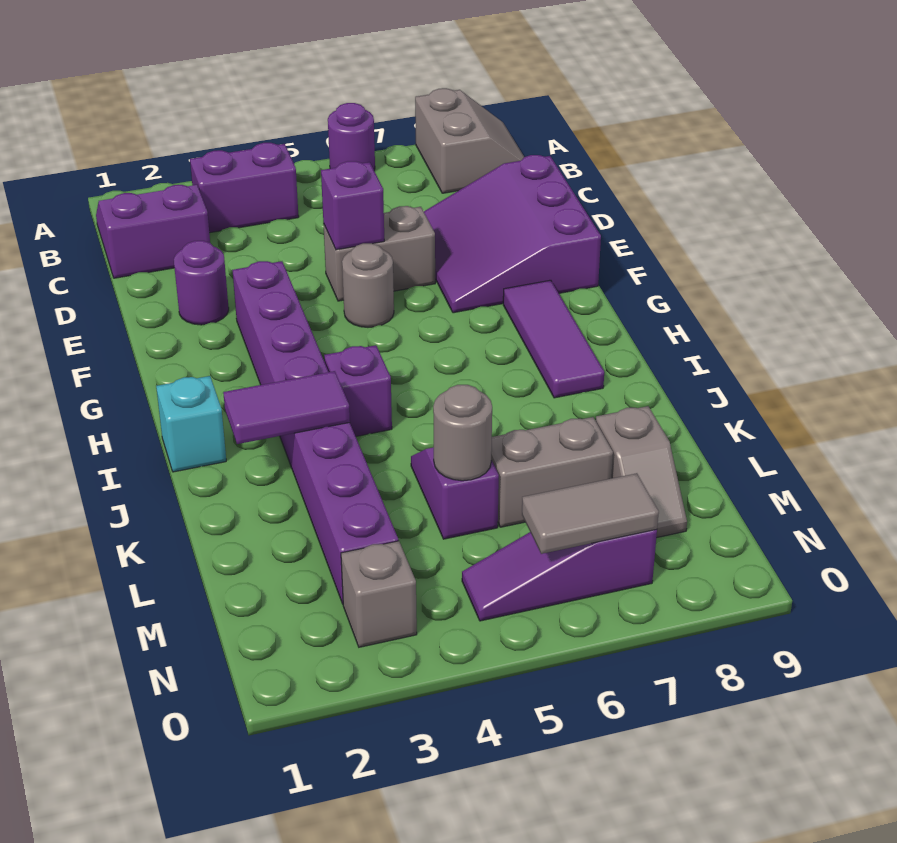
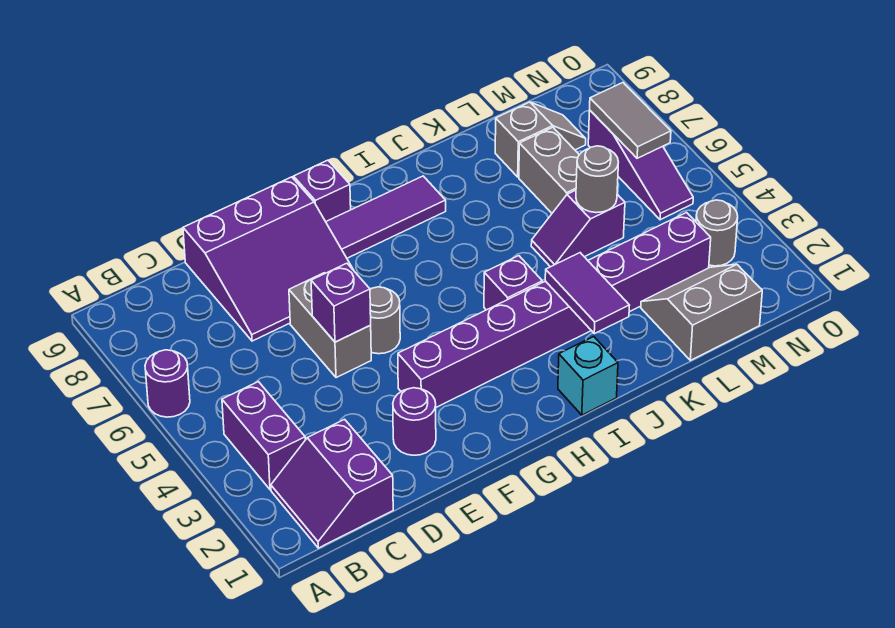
grey 2x2 slope [415,88,524,193] -> grey 2x2 slope moved to [641,264,762,360]
none -> purple 1x1 brick [294,160,351,222]
grey 1x1 brick [341,541,417,647] -> grey 1x1 round brick [696,200,738,266]

